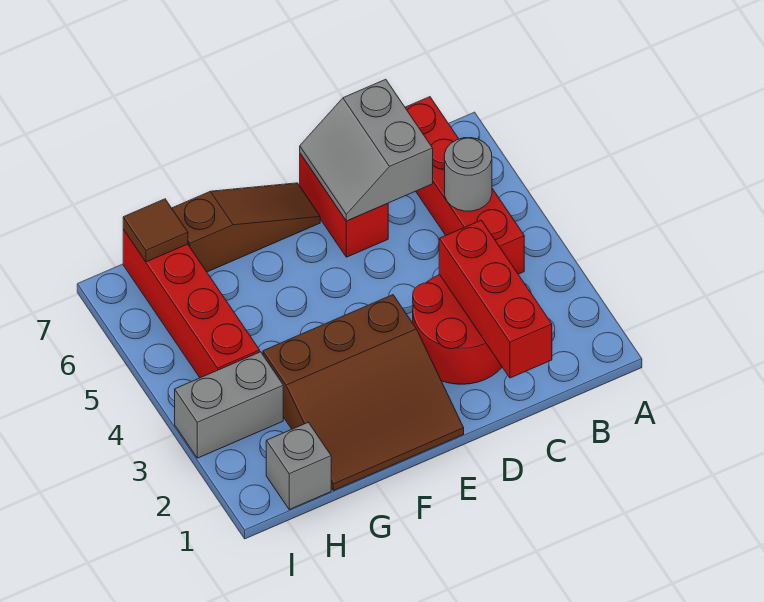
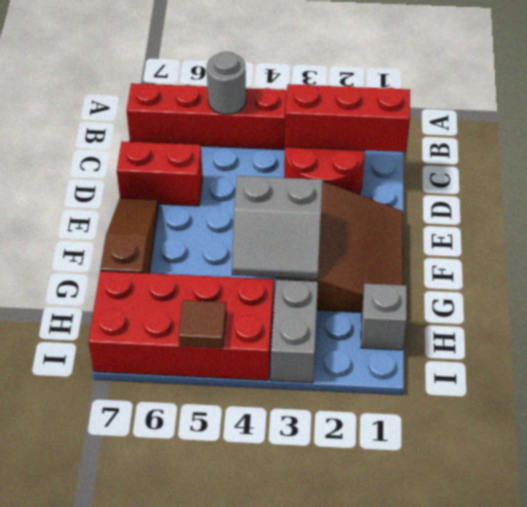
grey 2x2 slope [300,79,433,221] -> grey 2x2 slope moved to [232,176,323,279]
red 1x4 brick [123,230,260,378] -> red 2x4 brick [88,271,274,380]
brown 1x1 tile [123,199,188,262] -> brown 1x1 tile moved to [179,300,226,348]

